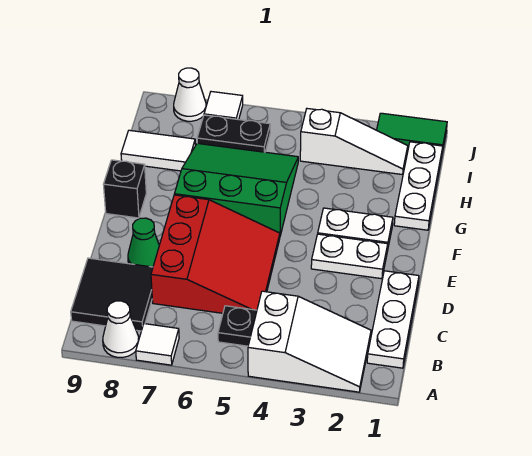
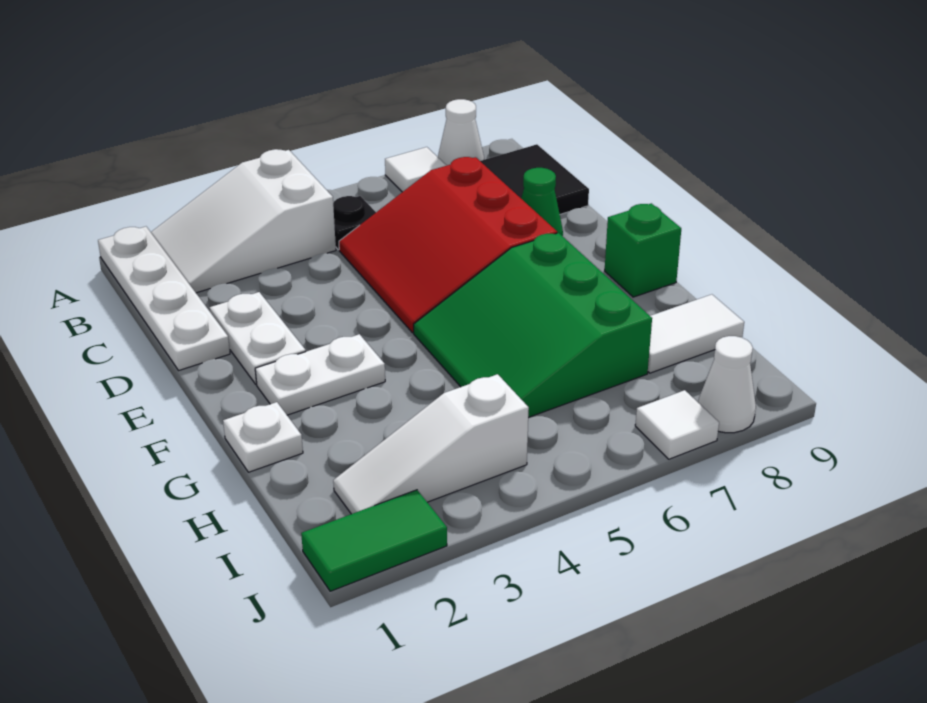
white 1x3 plate [367,271,419,368] -> white 1x4 plate [98,227,230,371]
white 1x2 plate [311,234,388,279] -> white 1x2 plate turned to [210,292,306,384]
green 3x3 slope [174,143,298,236] -> green 3x3 slope turned to [414,233,652,417]
black 1x1 brick [103,160,146,218] -> green 1x1 brick [605,203,681,297]
white 1x3 plate [394,142,443,230] -> white 1x1 plate [223,402,303,472]
black 1x2 plate [197,115,270,152] -> none

